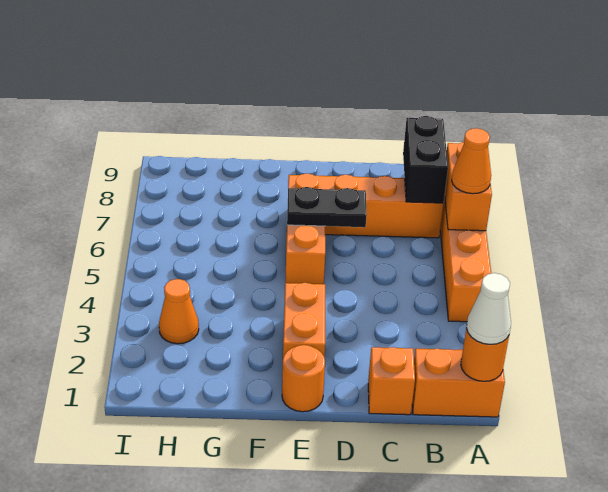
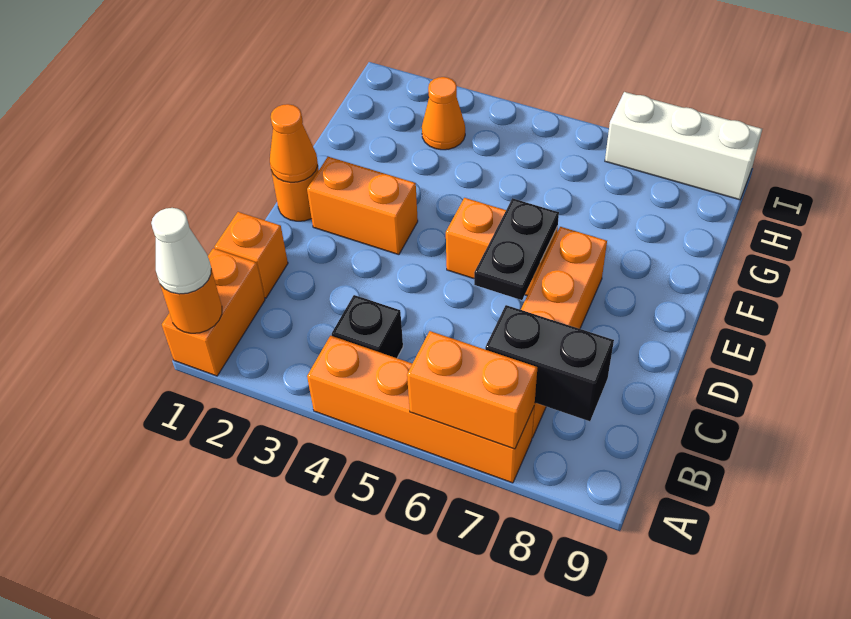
orange 1x1 cone [452,128,491,194] -> orange 1x1 cone moved to [270,104,318,182]
none -> black 1x1 brick [332,295,403,358]
none -> white 1x3 brick [605,92,762,200]

